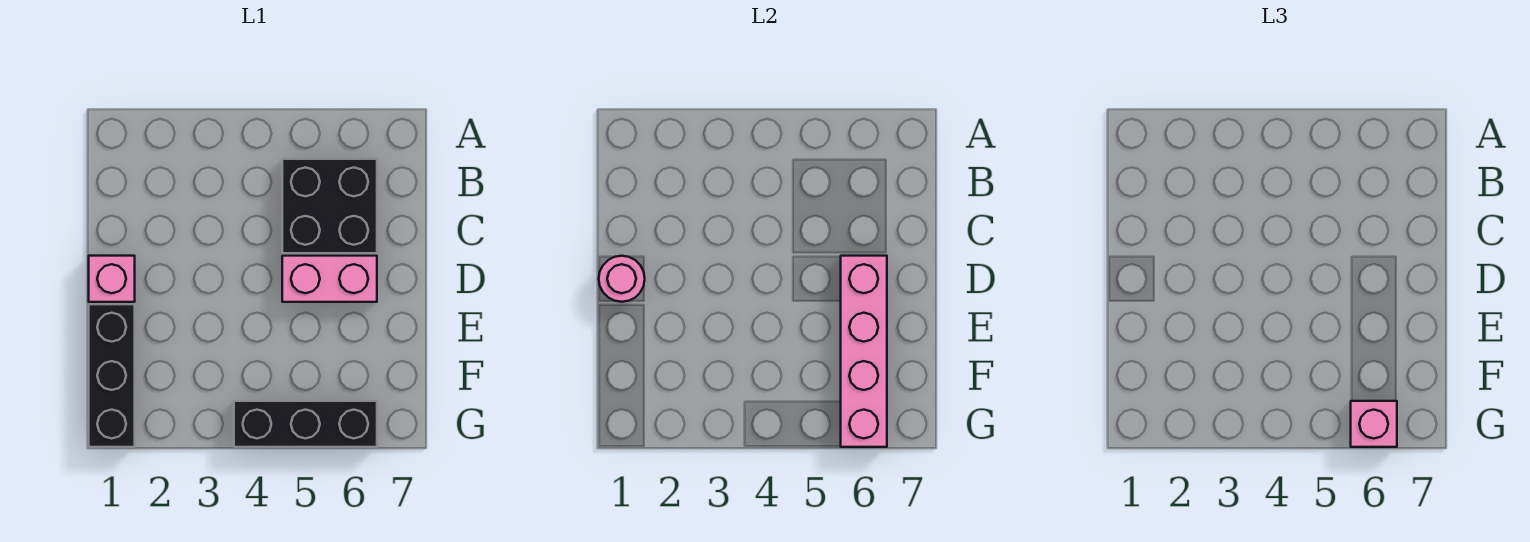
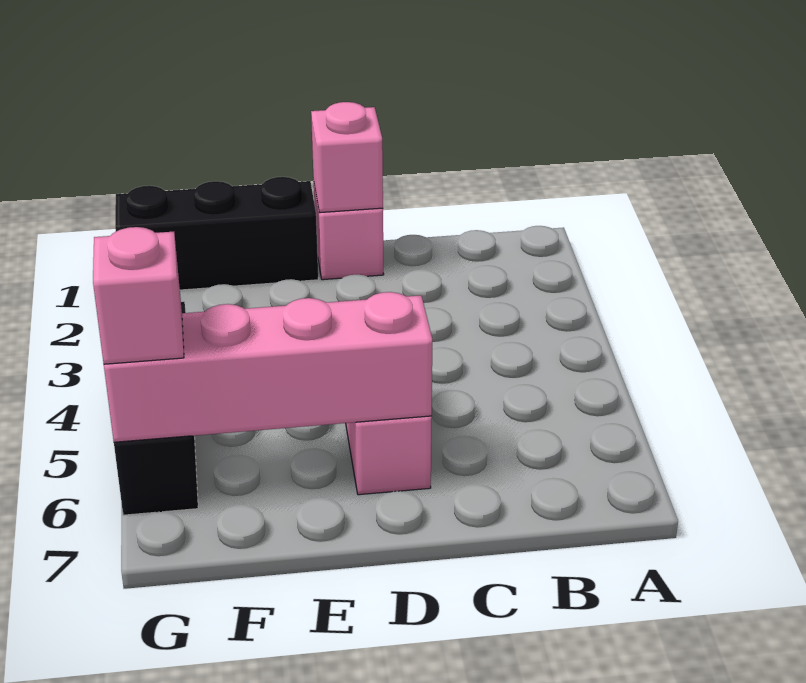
black 2x2 brick [282,159,377,253] -> none
pink 1x1 round brick [599,256,645,302] -> pink 1x1 brick [311,102,383,213]

